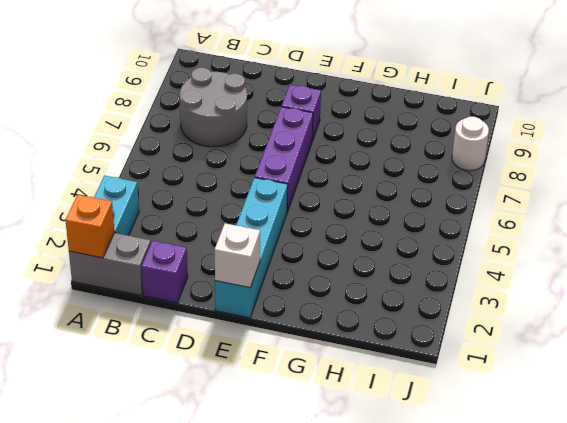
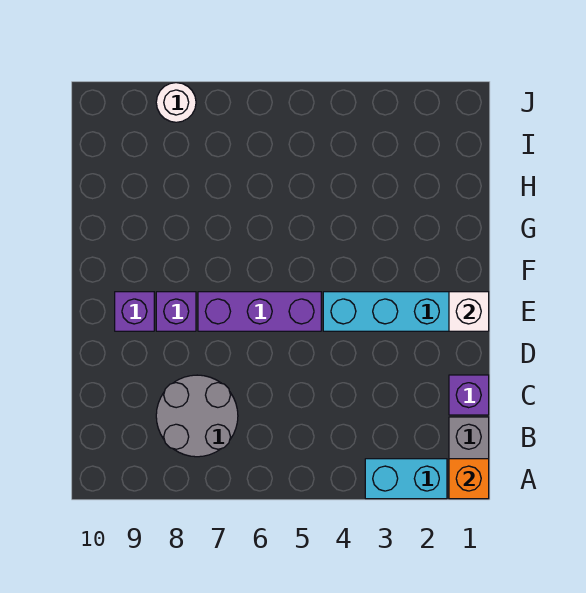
none -> purple 1x1 brick [115,292,154,331]

